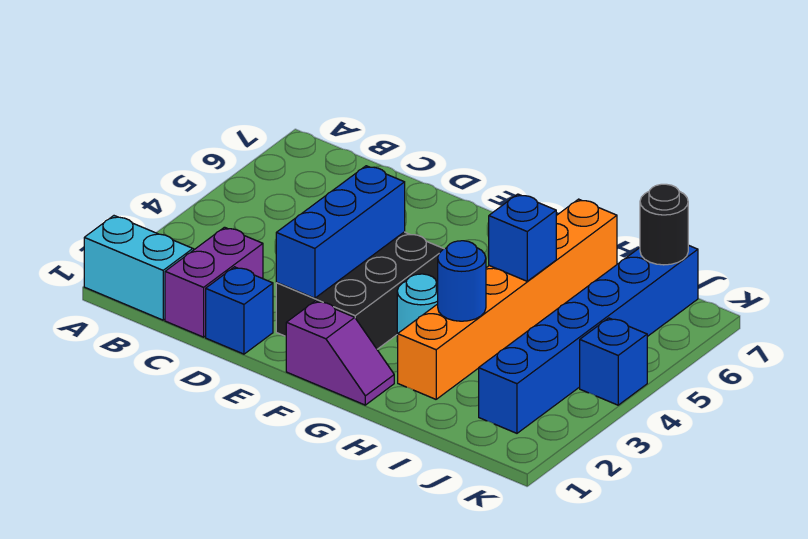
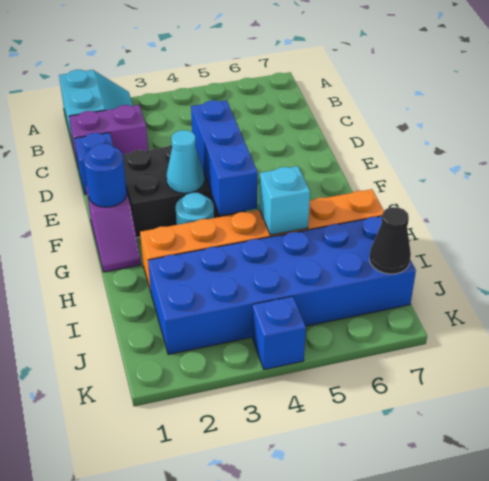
blue 1x3 brick [276,166,405,298] -> blue 1x3 brick turned to [191,100,258,215]
none -> cyan 1x1 cone [167,130,204,193]
blue 1x1 round brick [438,241,486,321] -> blue 1x1 round brick moved to [84,144,127,207]
blue 1x1 brick [489,194,556,281] -> cyan 1x1 brick [260,166,310,235]
blue 1x6 brick [479,245,698,433] -> blue 2x6 brick [148,216,416,354]
black 1x1 round brick [640,184,688,265] -> black 1x1 cone [369,207,411,274]

